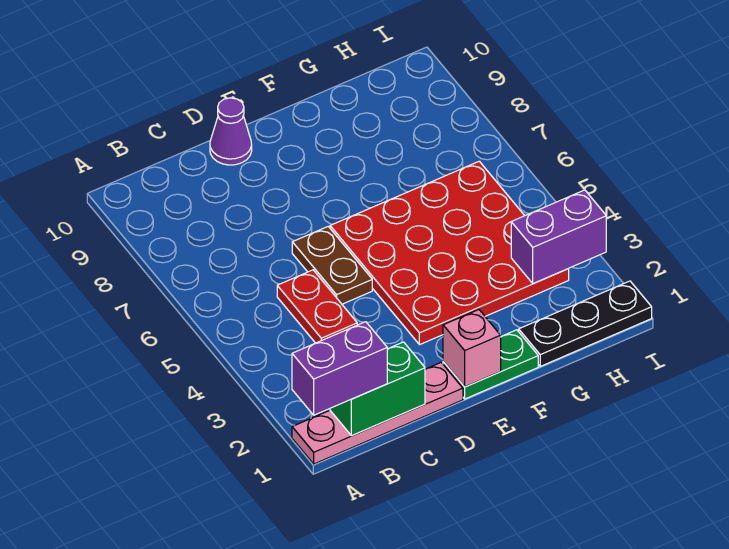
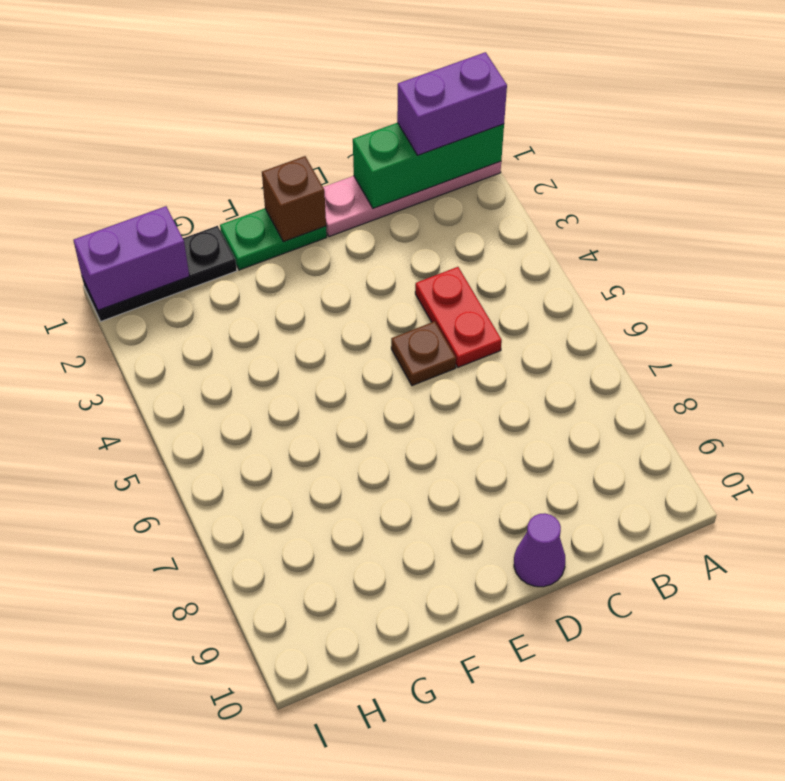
green 1x2 brick [330,342,425,436] -> green 1x3 brick [353,123,504,208]
brown 1x2 plate [292,227,372,304] -> brown 1x1 plate [391,321,456,386]
pink 1x1 brick [443,310,501,387] -> brown 1x1 brick [262,156,326,242]
red 4x4 plate [330,161,569,345] -> none
purple 1x2 brick [511,190,606,284] -> purple 1x2 brick moved to [73,206,189,310]

